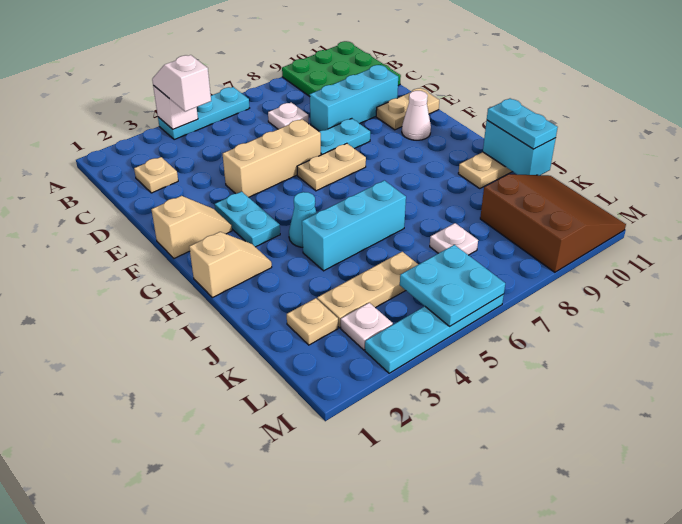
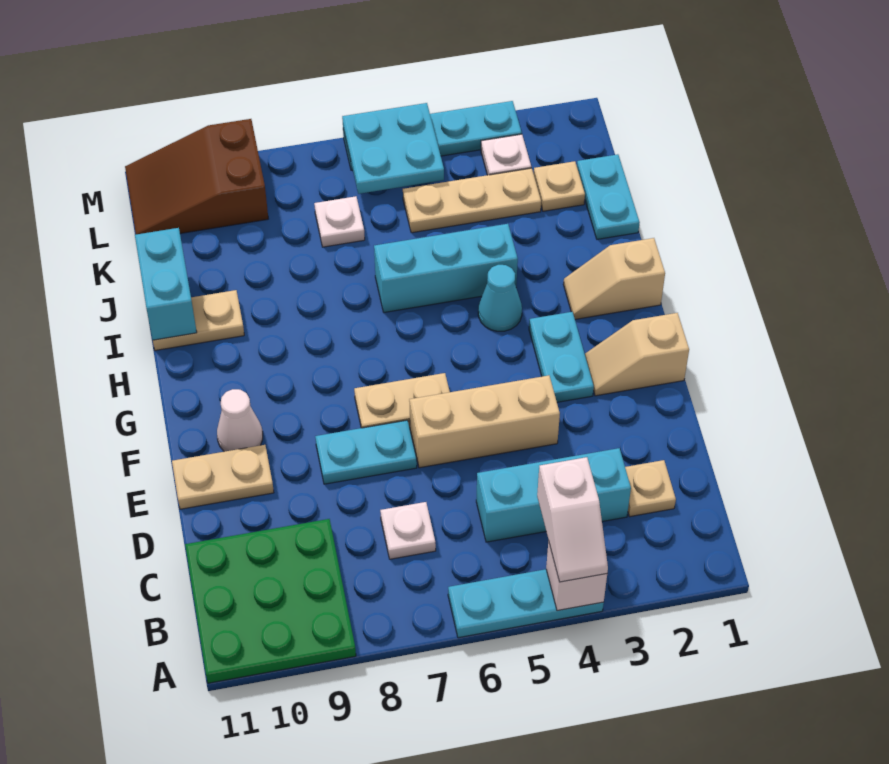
cyan 1x3 brick [310,65,398,131] -> cyan 1x3 brick moved to [476,448,631,542]
cyan 1x2 plate [487,98,558,149] -> cyan 1x2 plate moved to [577,154,640,239]
brown 3x3 slope [480,174,626,272] -> brown 2x3 slope [125,119,268,234]

